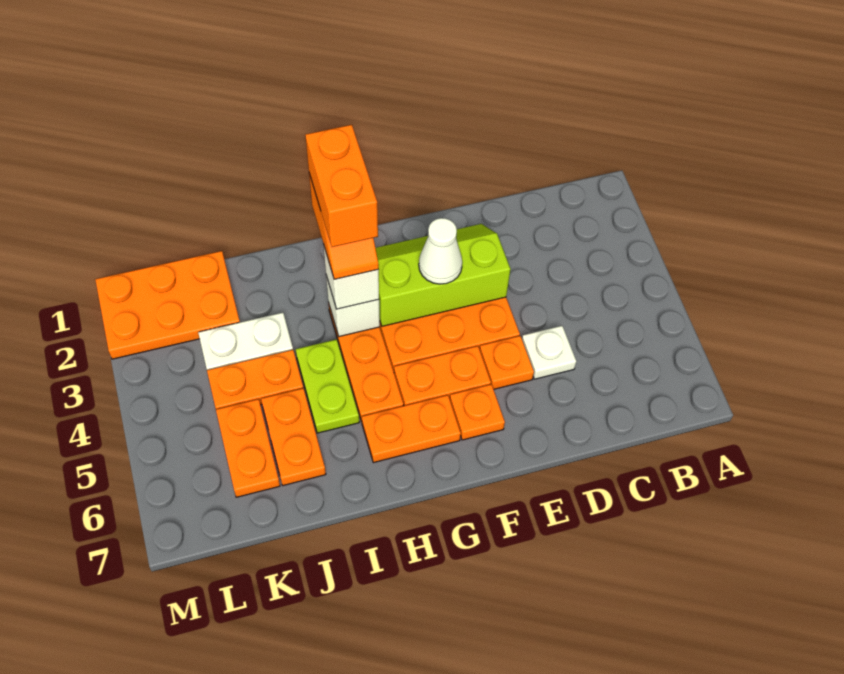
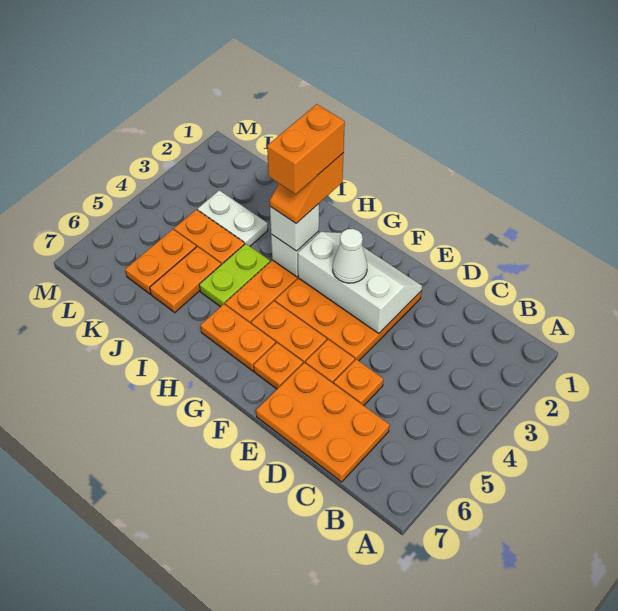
white 1x1 plate [522,326,576,379] -> orange 1x1 plate [334,359,383,405]
lime 2x3 slope [375,224,511,326] -> white 2x3 slope [298,232,422,334]
orange 2x3 plate [95,251,240,359] -> orange 2x3 plate moved to [256,363,390,482]

